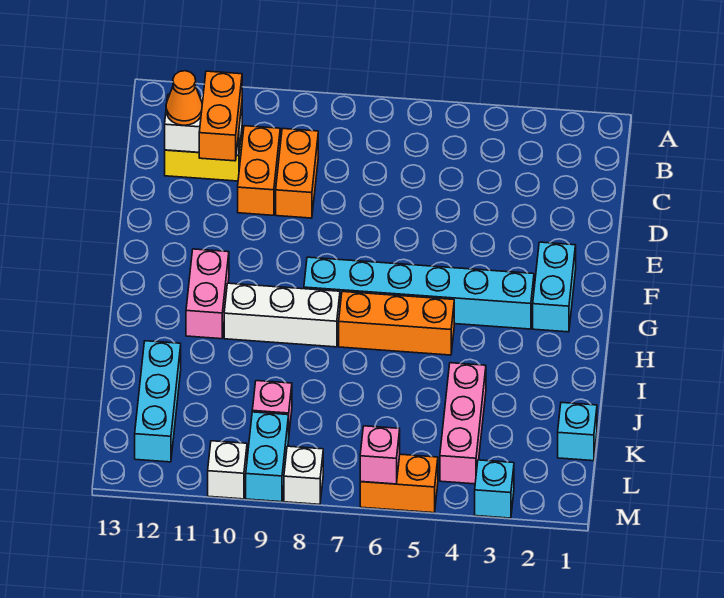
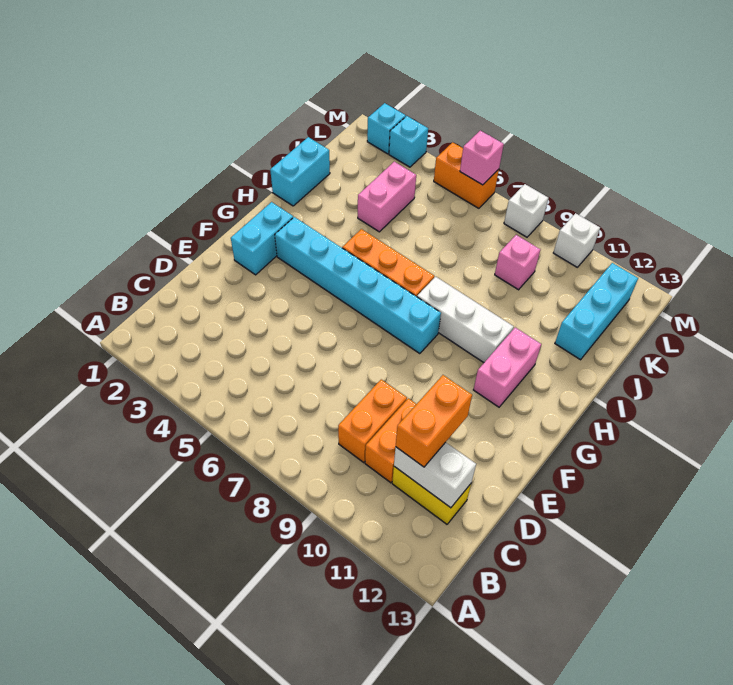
orange 1x1 cone [166,71,202,125] -> none
pink 1x3 brick [440,363,486,484] -> pink 1x2 brick [358,162,416,232]
cyan 1x1 brick [558,403,597,461] -> cyan 1x1 brick moved to [367,103,406,154]
cyan 1x2 brick [246,412,289,502] -> cyan 1x2 brick moved to [270,137,330,206]

